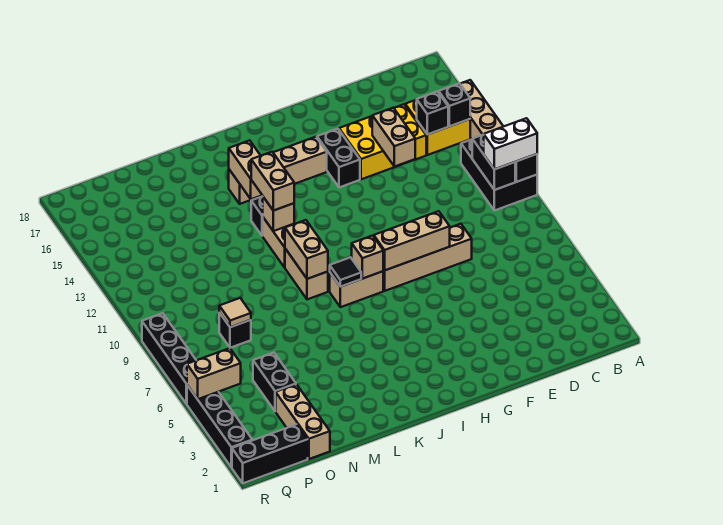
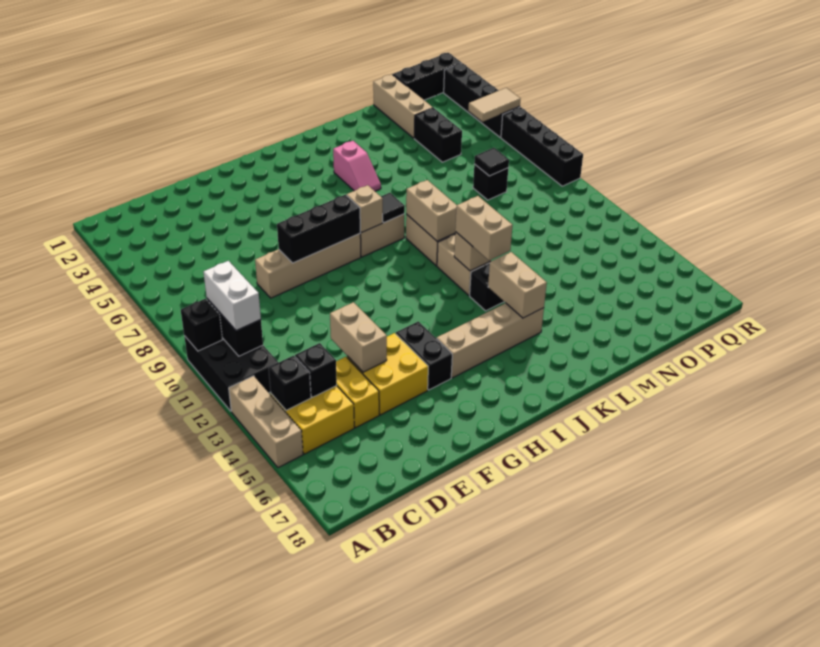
white 1x2 brick [483,118,537,169] -> white 1x2 brick turned to [204,261,261,331]
tan 1x3 brick [374,211,450,270] -> black 1x3 brick [277,195,360,263]
none -> pink 1x2 slope [333,141,381,191]
tan 1x1 tile [219,298,251,327] -> black 1x1 tile [474,148,509,176]
tan 1x2 brick [187,348,241,399] -> tan 1x2 tile [469,88,520,122]

